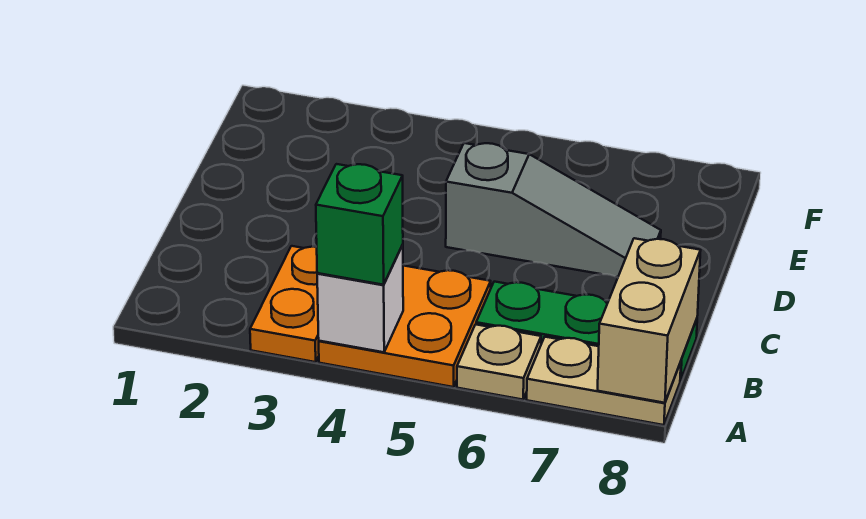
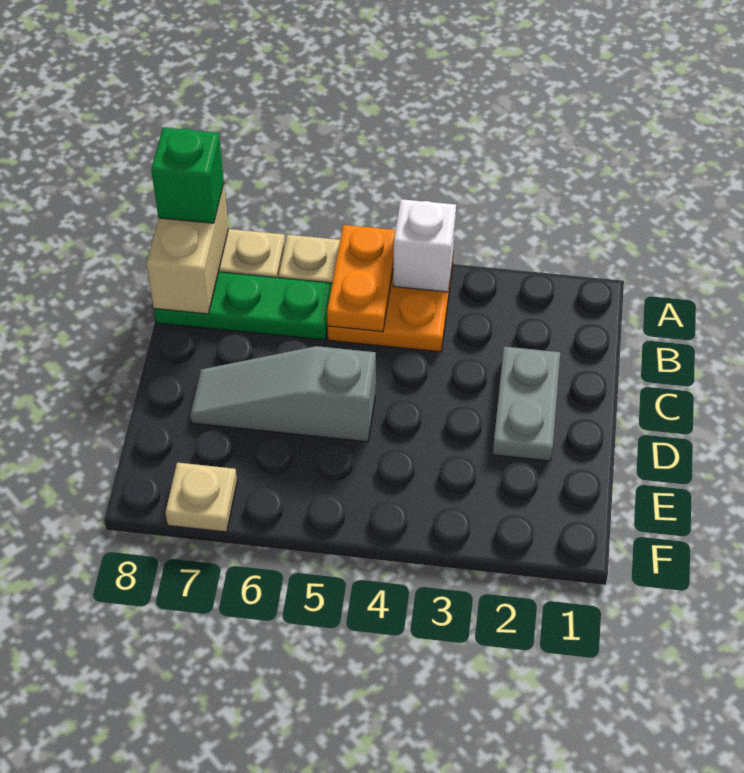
orange 1x2 plate [250,246,319,362] -> orange 1x2 plate moved to [327,225,396,332]
green 1x1 brick [316,164,403,285] -> green 1x1 brick moved to [151,128,224,223]
none -> grey 1x2 plate [493,347,560,461]
none -> tan 1x1 plate [165,462,237,532]

